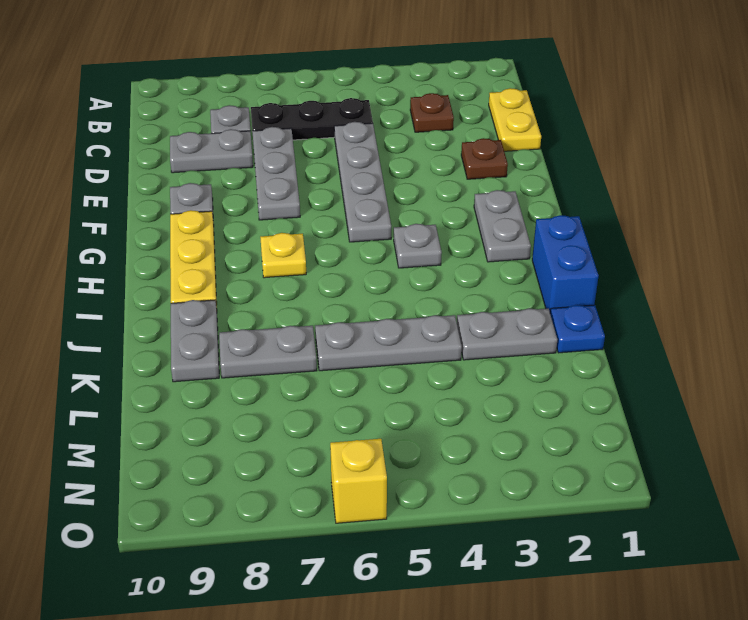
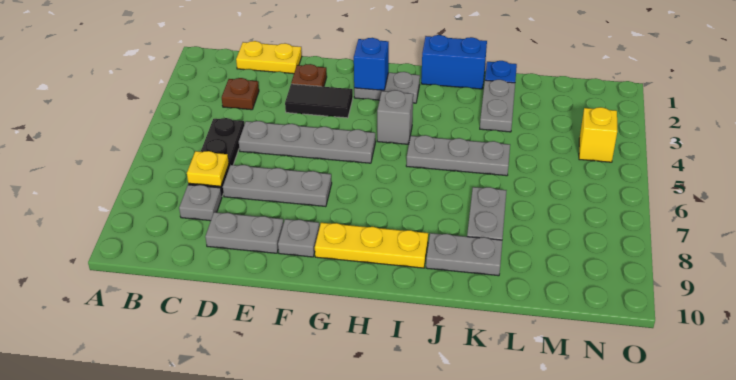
grey 1x2 plate [170,129,253,173] -> grey 1x2 plate turned to [205,212,284,253]
none -> black 1x2 tile [285,84,353,118]
none -> blue 1x1 brick [354,38,389,90]
grey 1x1 plate [394,224,442,268] -> grey 1x1 brick [377,90,413,144]
yellow 1x1 plate [260,233,306,278] -> yellow 1x1 plate moved to [187,151,229,186]
grey 1x3 plate [315,315,462,371] -> grey 1x3 plate turned to [406,135,510,176]
yellow 1x1 brick [330,439,387,523] -> yellow 1x1 brick moved to [579,107,617,162]

